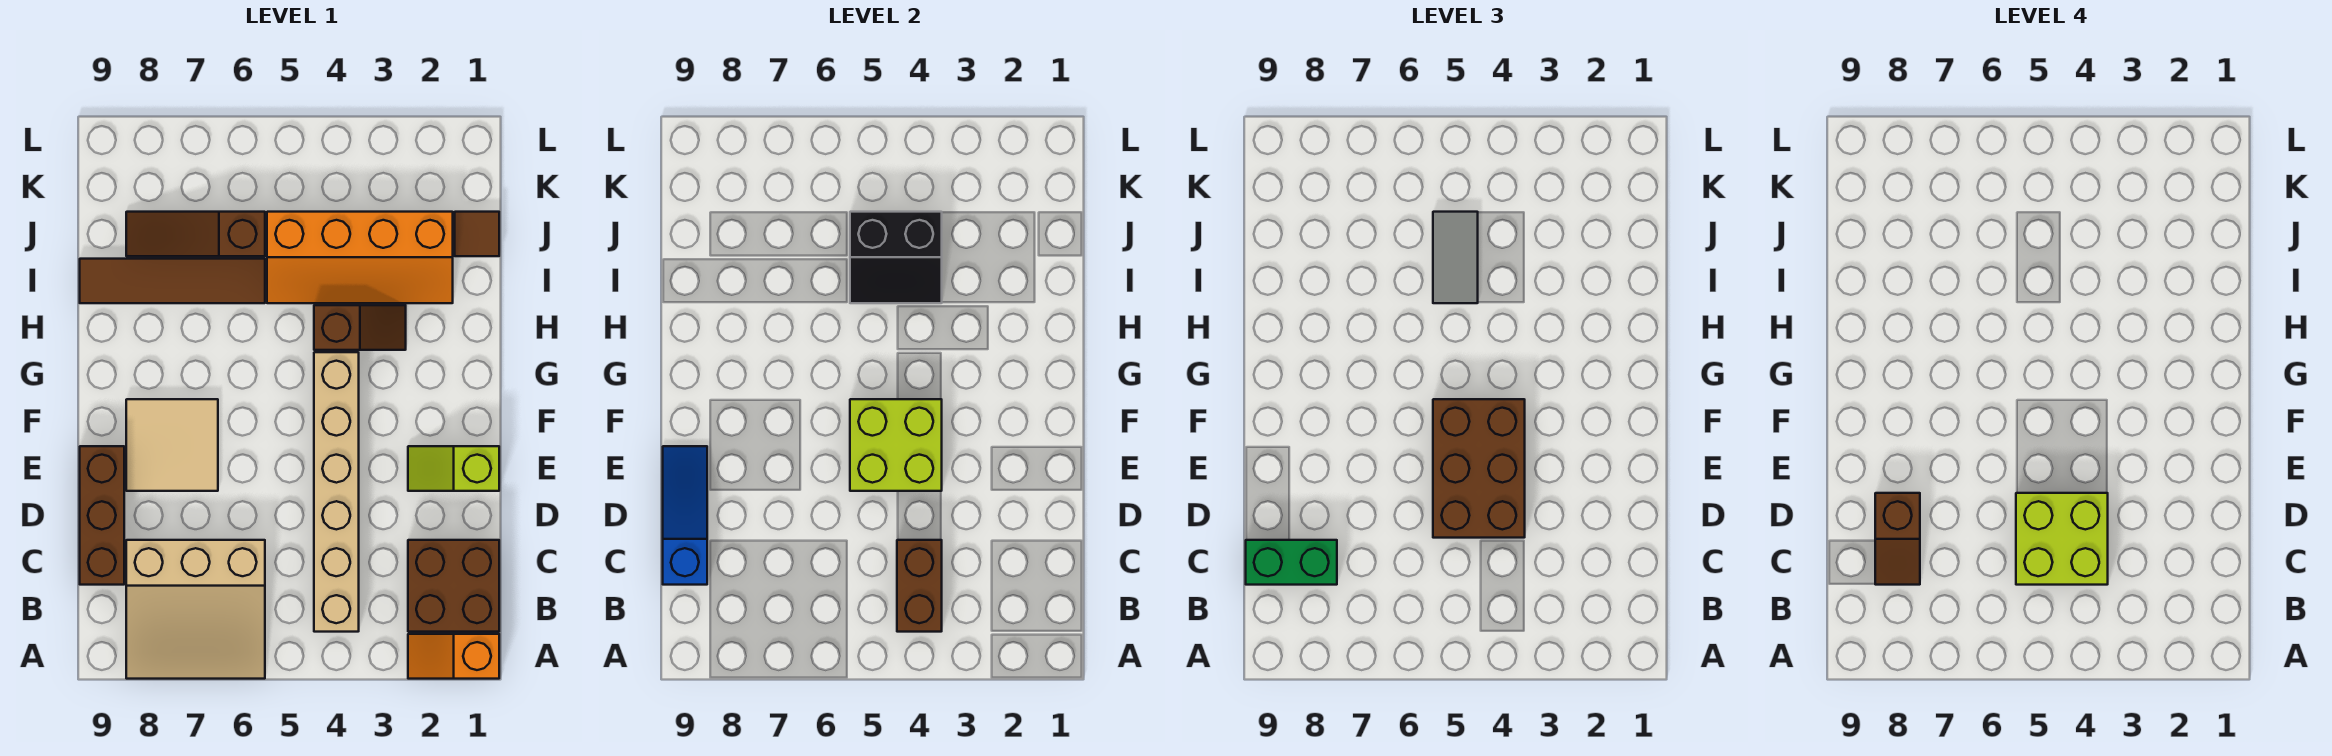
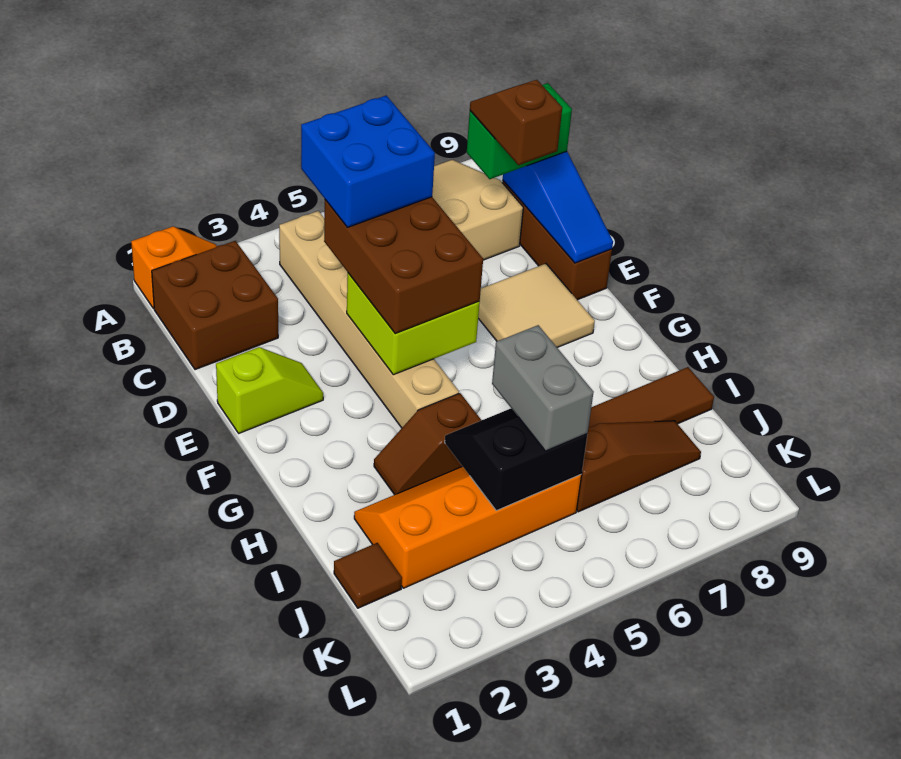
brown 1x2 brick [897,540,942,632] -> none
lime 2x2 brick [2016,493,2108,585] -> blue 2x2 brick [301,96,435,227]
grey 1x2 tile [1433,212,1478,303] -> grey 1x2 brick [492,325,594,451]

